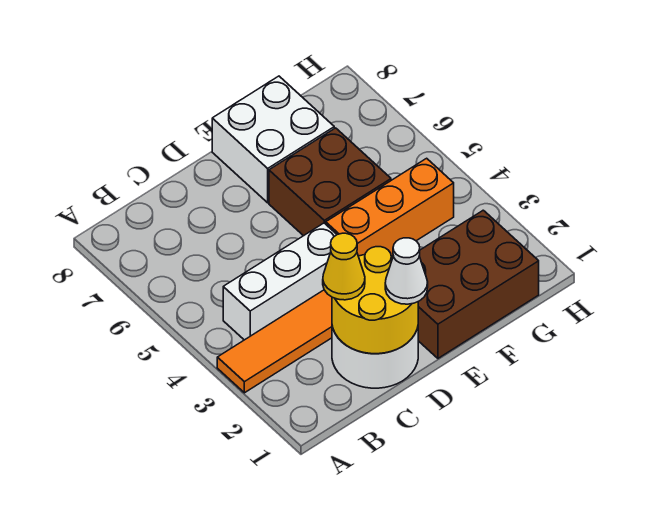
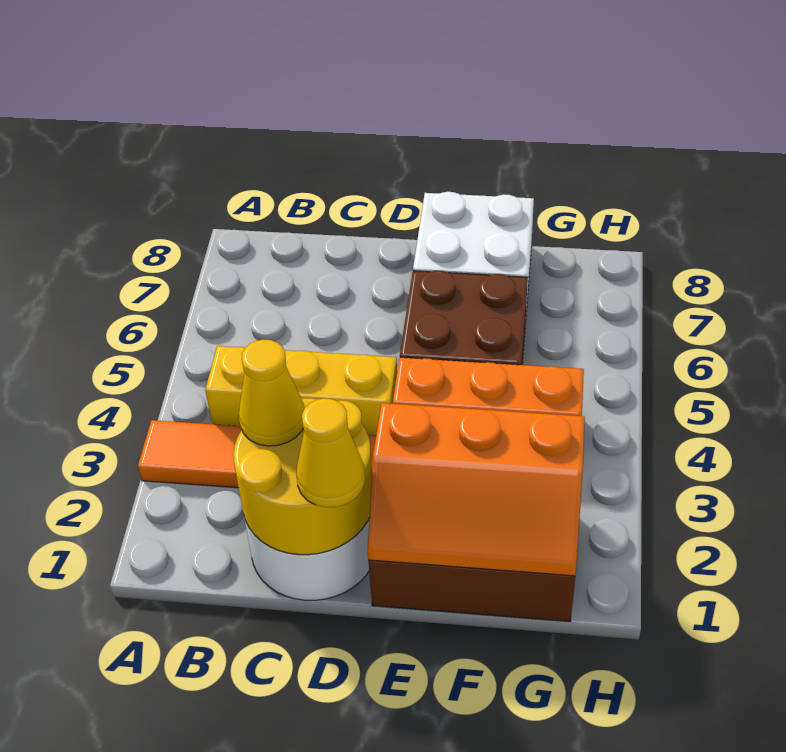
white 1x3 brick [223,223,337,340] -> yellow 1x3 brick [205,346,397,435]
white 1x1 cone [385,238,428,304] -> yellow 1x1 cone [297,398,365,507]
none -> orange 2x3 slope [368,403,585,576]

